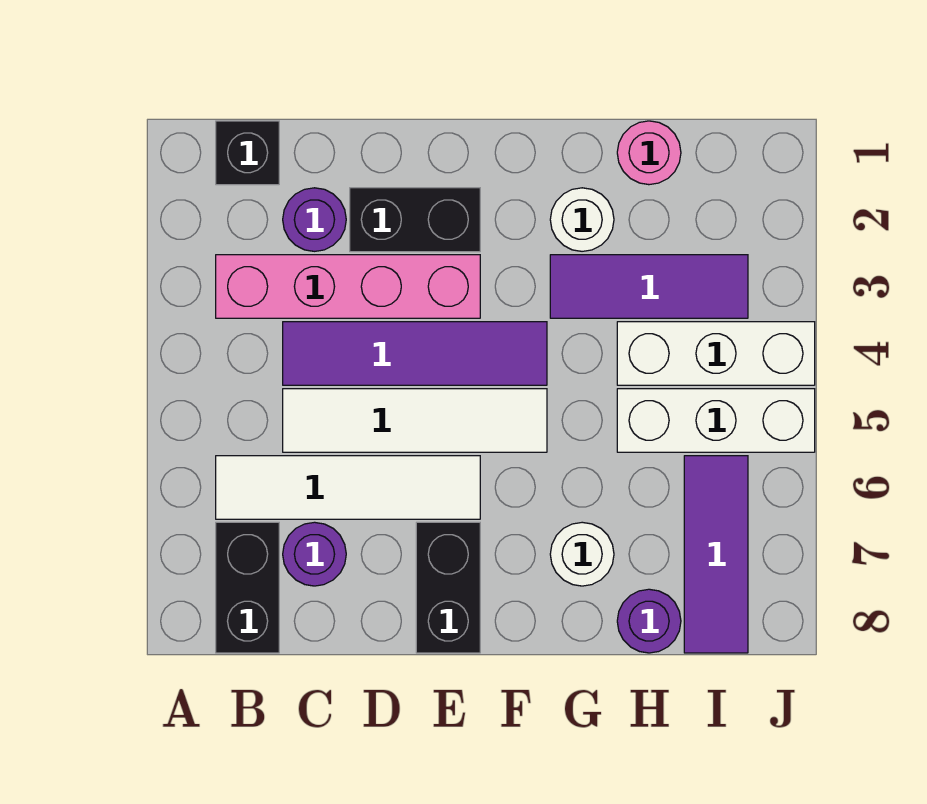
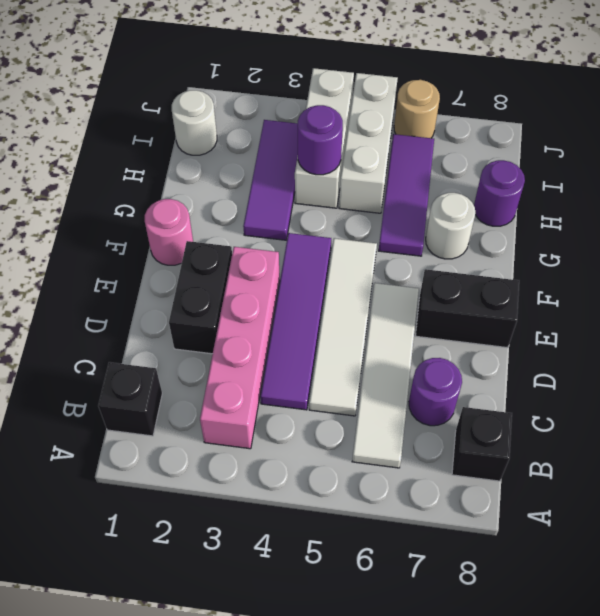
black 1x2 brick [216,522,279,653] -> black 1x1 brick [452,407,512,481]
purple 1x1 round brick [283,188,346,251] -> purple 1x1 round brick moved to [298,105,343,175]
white 1x1 round brick [550,188,614,251] -> white 1x1 round brick moved to [172,90,217,155]
pink 1x1 round brick [617,121,681,185] -> pink 1x1 round brick moved to [145,199,193,265]
purple 1x3 tile [684,456,748,653] -> purple 1x3 tile turned to [379,134,434,256]
none -> tan 1x1 round brick [394,80,440,138]

